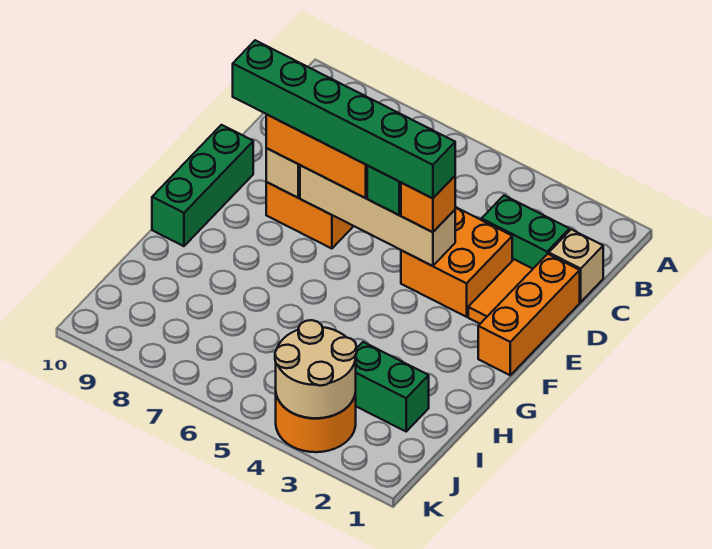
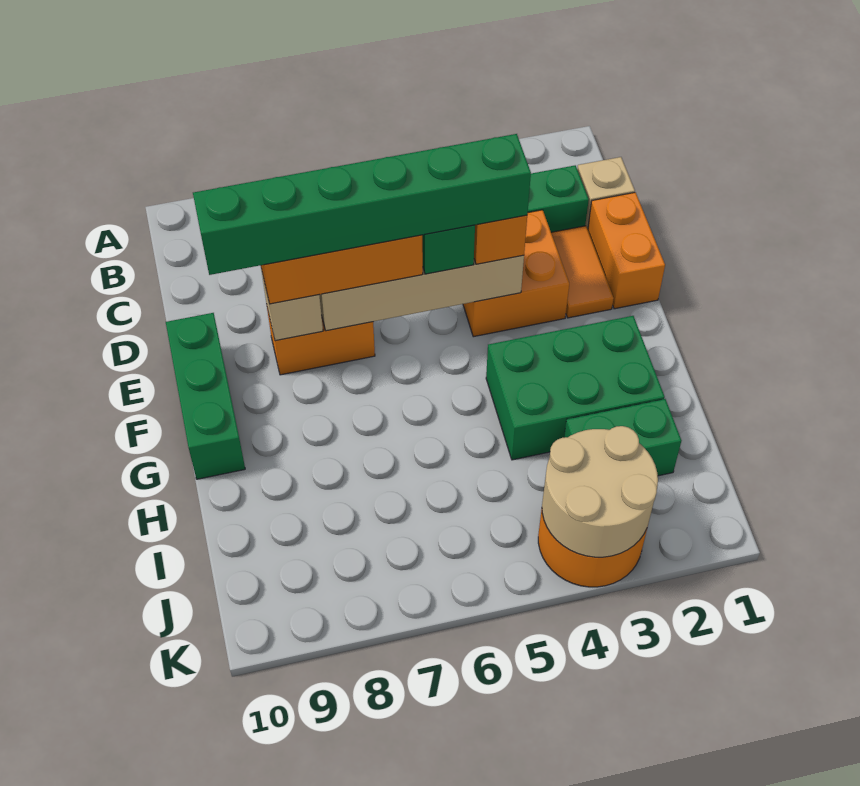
orange 1x3 brick [478,254,580,375] -> orange 1x2 brick [588,192,665,309]
none -> green 2x3 brick [486,316,665,460]

